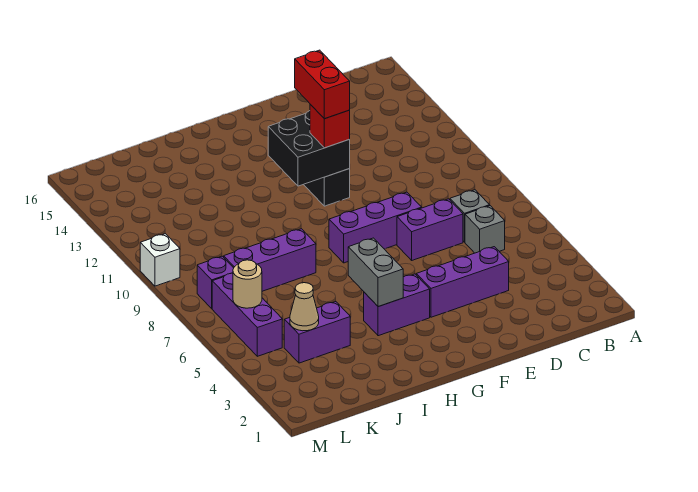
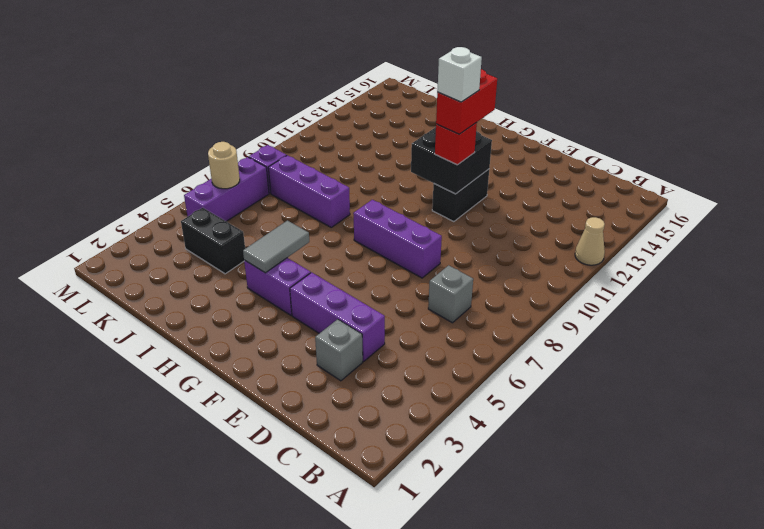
grey 1x1 brick [465,206,505,253] -> grey 1x1 brick moved to [315,319,363,381]
purple 1x2 brick [397,199,463,260] -> none
grey 1x2 brick [348,238,403,307] -> grey 1x2 tile [243,221,309,273]
purple 1x2 brick [284,302,350,363] -> black 1x2 brick [181,208,245,274]
tan 1x1 cone [290,283,319,331] -> tan 1x1 cone moved to [575,217,605,265]
white 1x1 brick [140,234,180,286] -> white 1x1 brick moved to [437,47,482,102]

